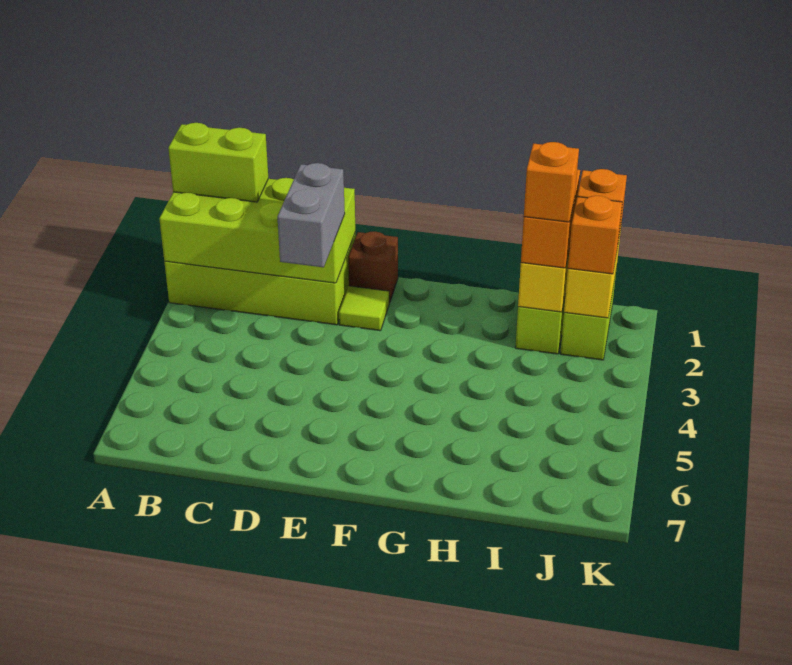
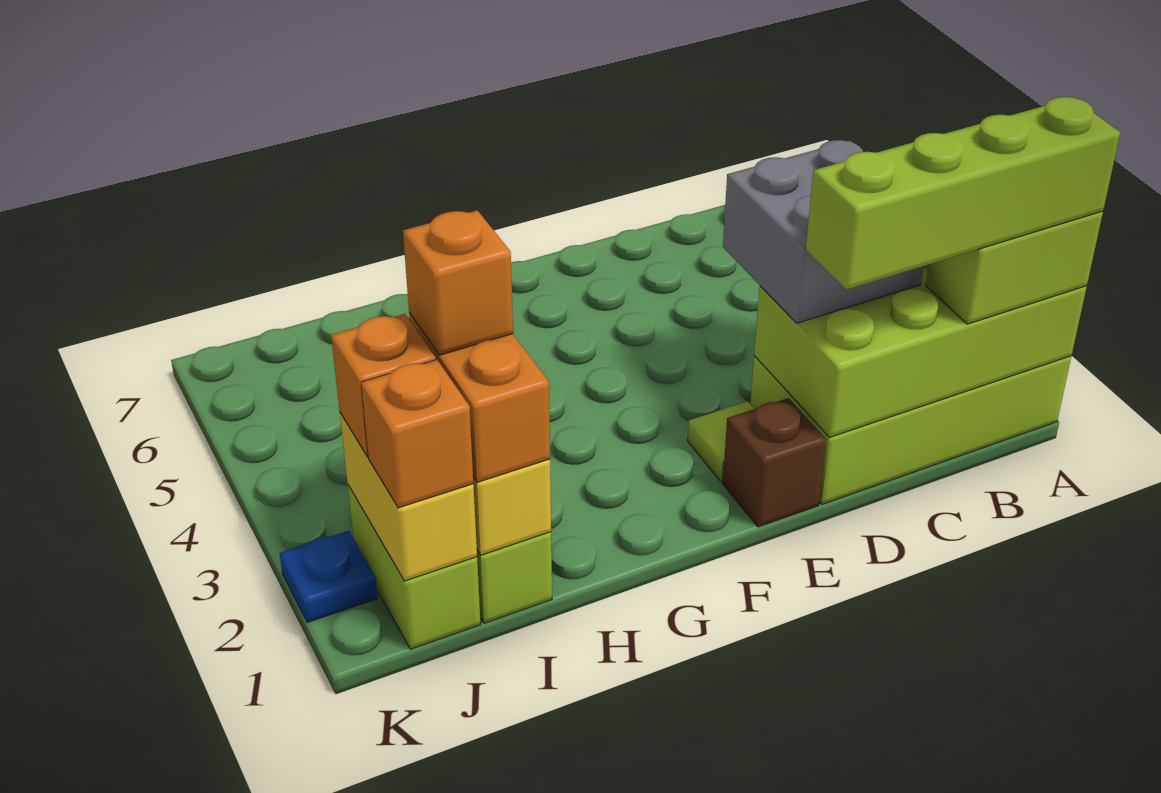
none -> lime 1x4 brick [806,97,1120,290]
grey 1x2 brick [278,163,345,267] -> grey 2x2 brick [723,140,923,323]
none -> blue 1x1 plate [279,531,378,622]

